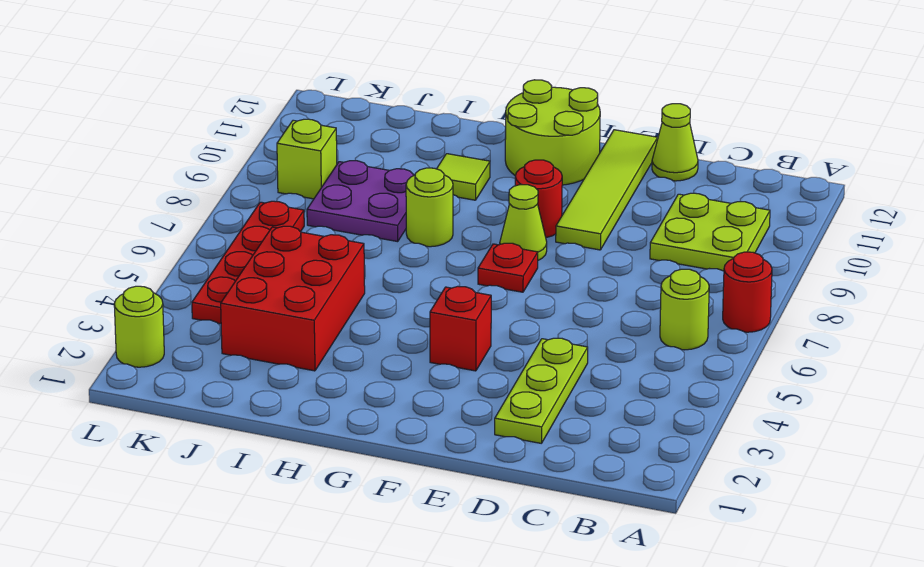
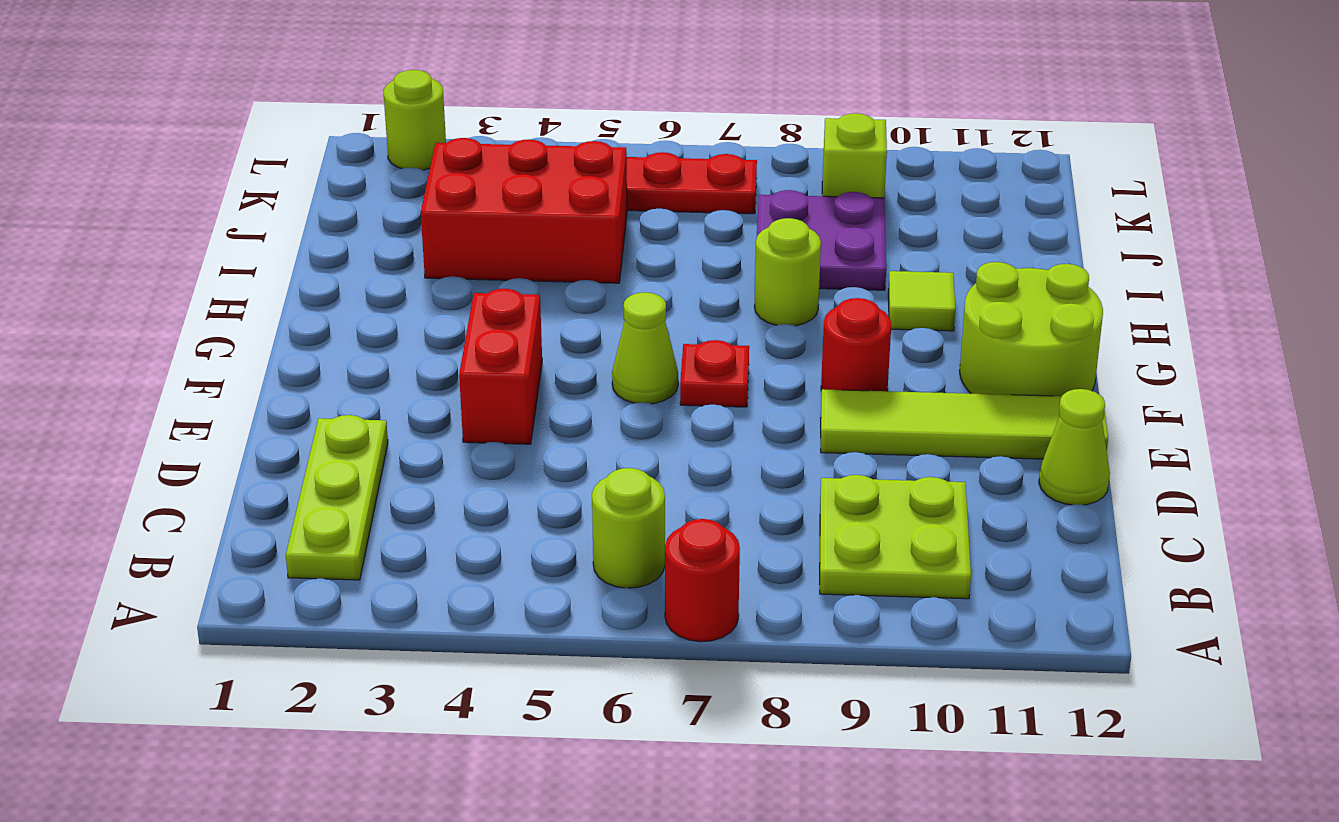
lime 1x3 plate [495,338,588,443] -> lime 1x3 plate turned to [286,415,388,580]
red 1x1 brick [430,286,491,371] -> red 1x2 brick [459,289,542,444]
lime 1x1 cone [500,185,547,260] -> lime 1x1 cone moved to [612,292,678,404]

